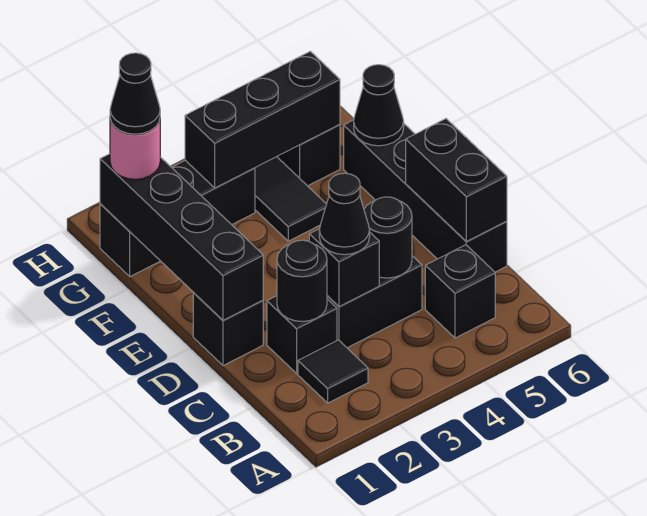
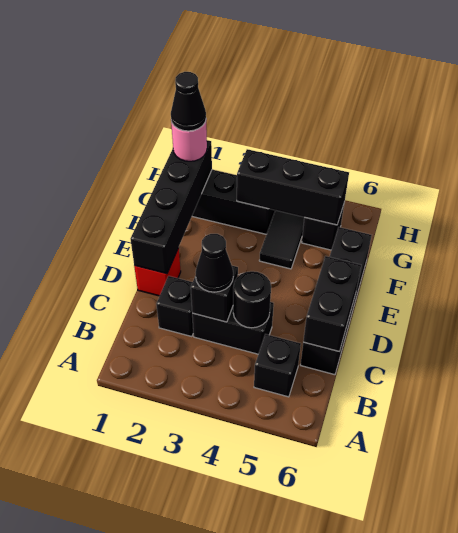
black 1x1 tile [298,340,368,403] -> none
black 1x1 round brick [277,240,327,321] -> none
black 1x1 brick [193,293,263,366] -> red 1x1 brick [134,248,181,296]
black 1x1 cone [354,65,404,146] -> none

